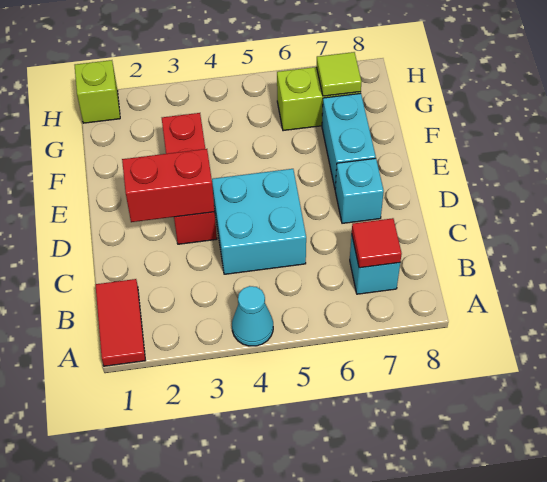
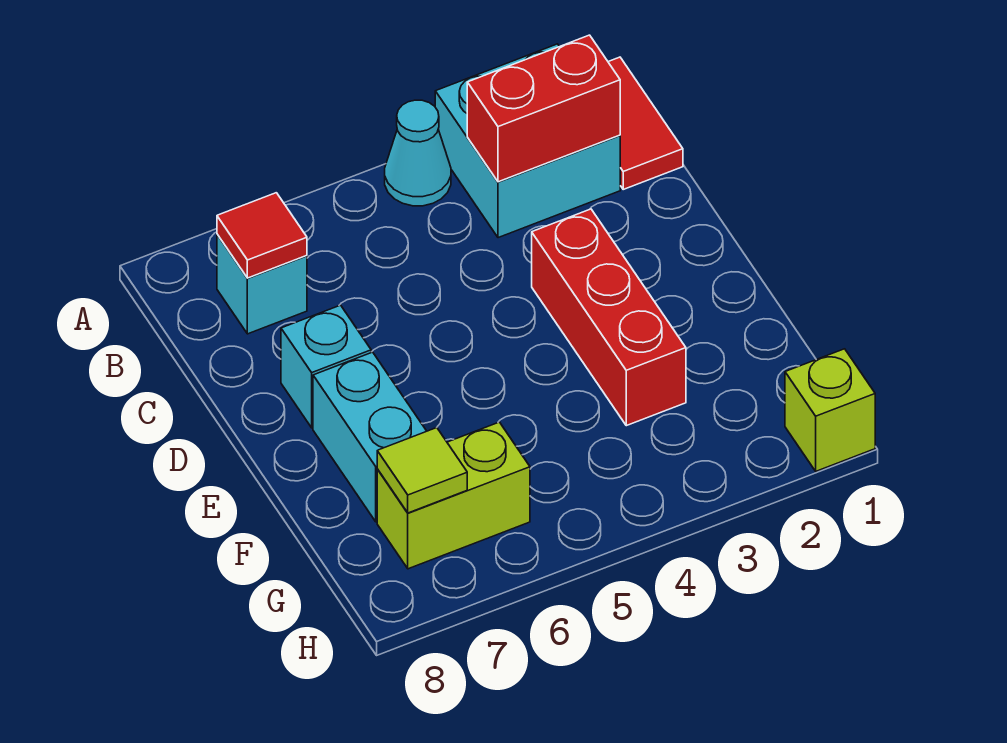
cyan 2x2 brick [212,169,306,274] -> cyan 2x2 brick moved to [435,44,620,238]
red 1x2 brick [122,149,215,222] -> red 1x2 brick moved to [467,35,620,182]

